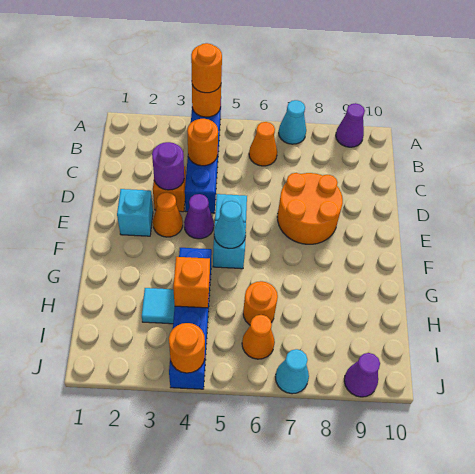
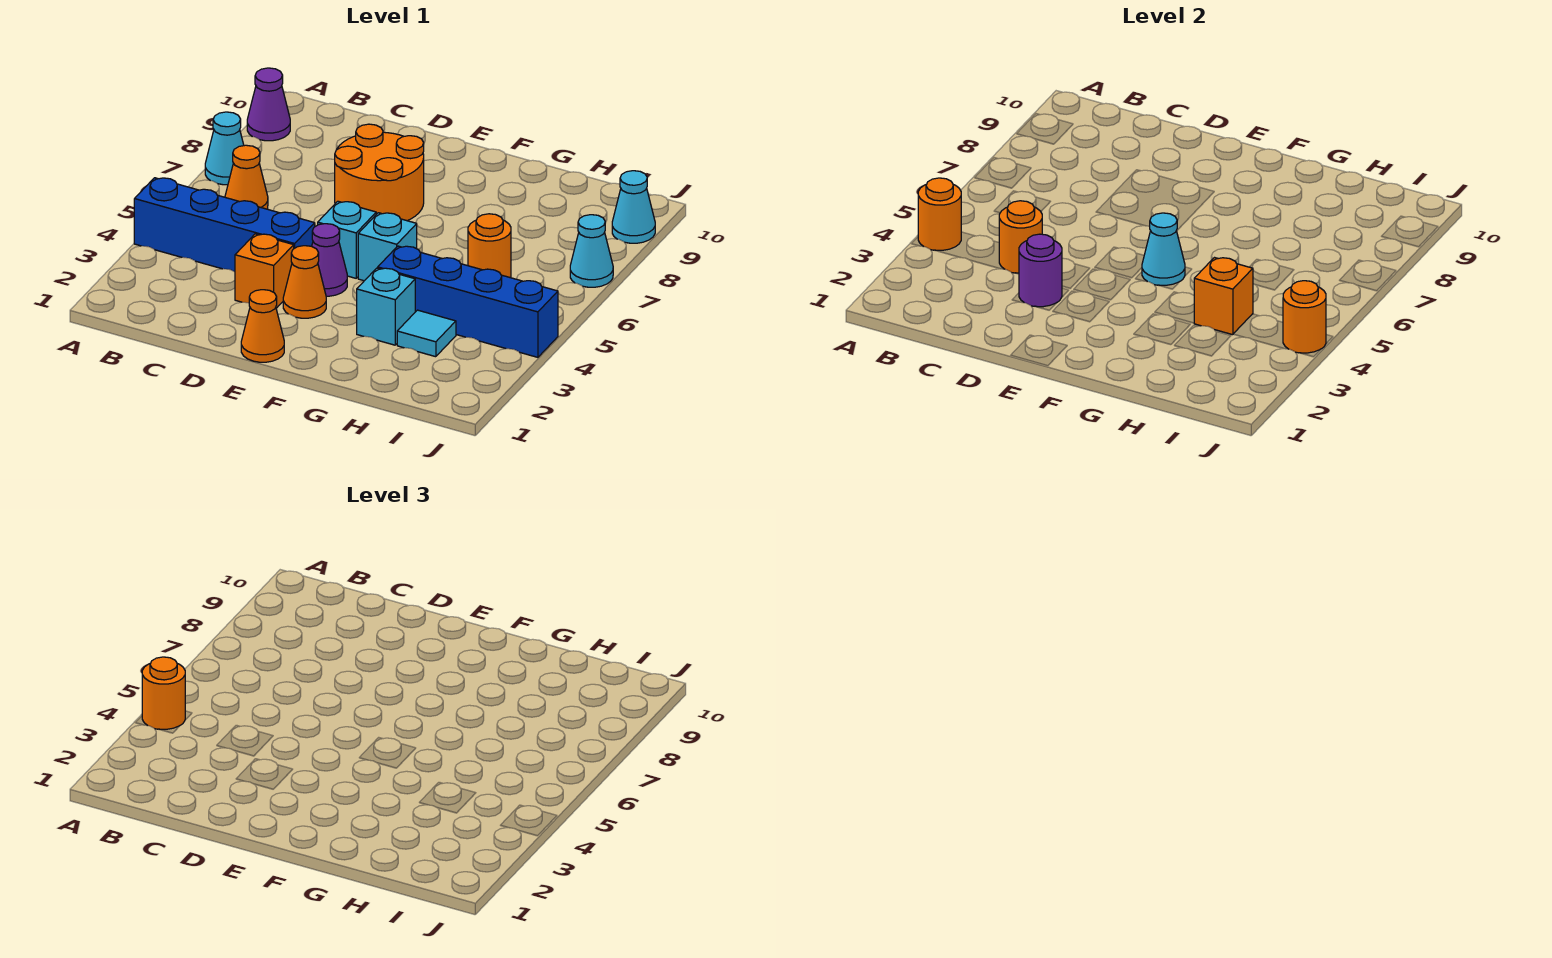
cyan 1x1 brick [117,189,153,236] -> cyan 1x1 brick moved to [357,268,415,345]
orange 1x1 cone [242,315,275,359] -> orange 1x1 cone moved to [241,290,284,362]
purple 1x1 cone [344,353,380,397] -> cyan 1x1 cone [612,171,655,243]

